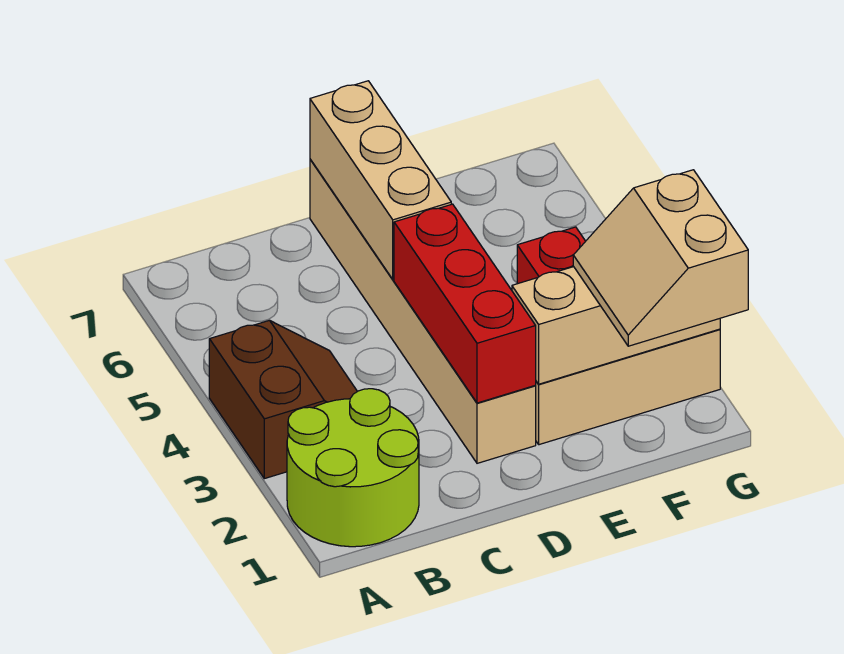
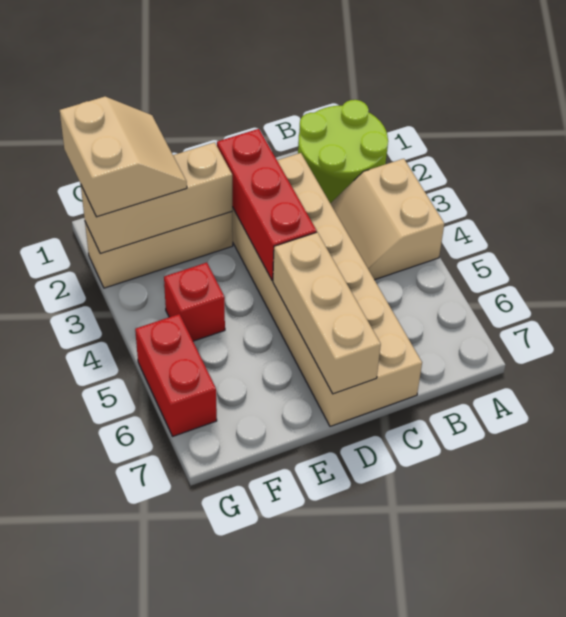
brown 2x2 slope [209,320,357,479] -> tan 2x2 slope [330,159,444,280]
tan 1x6 brick [310,159,536,463] -> tan 2x6 brick [232,153,422,426]
none -> red 1x2 brick [135,314,217,436]

